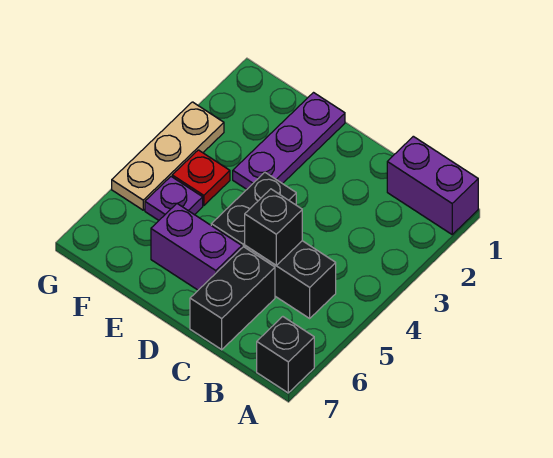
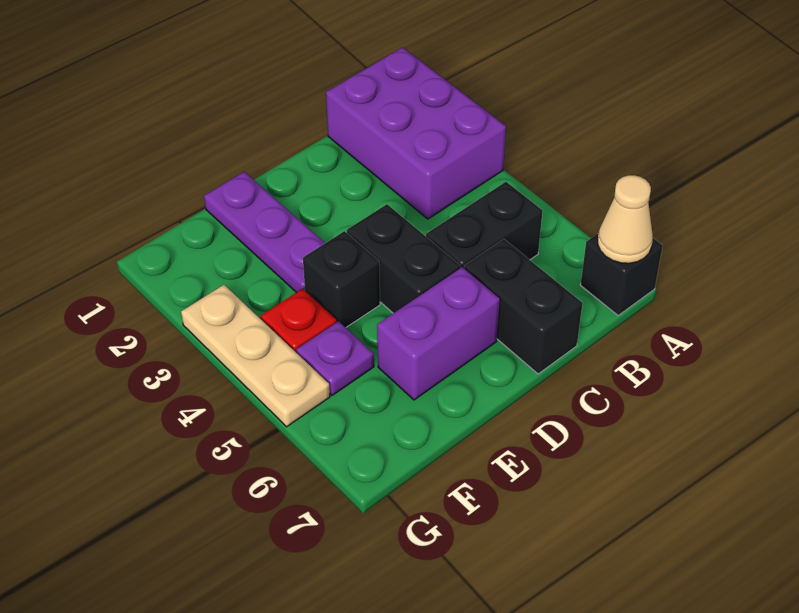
purple 1x2 brick [387,136,478,234] -> purple 2x3 brick [326,47,506,219]
none -> tan 1x1 cone [598,175,653,263]
black 1x1 brick [245,189,302,265] -> black 1x1 brick moved to [303,231,380,328]

